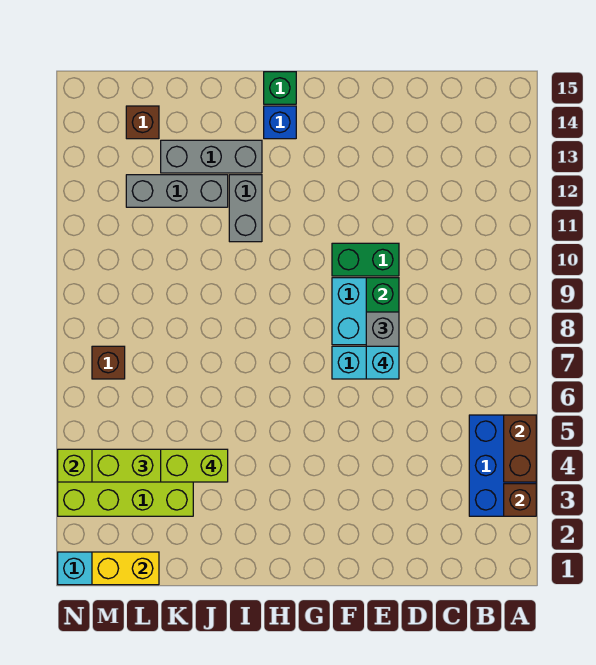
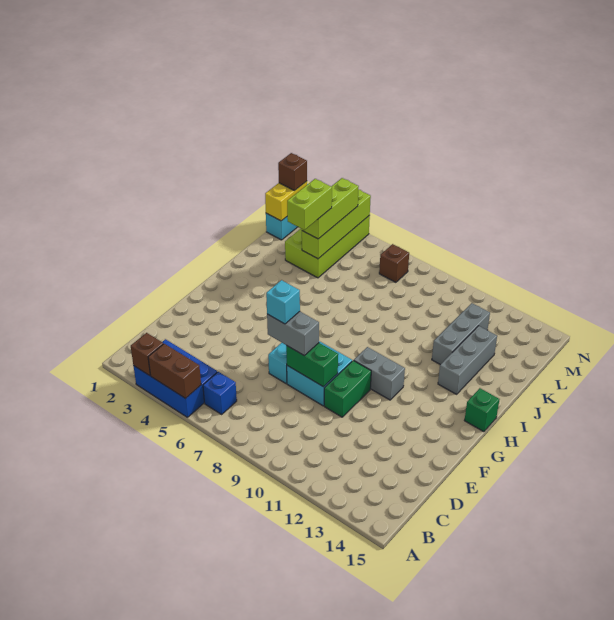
blue 1x1 brick [264,106,296,139] -> blue 1x1 brick moved to [203,372,237,414]
grey 1x2 brick [229,175,262,242] -> grey 1x2 brick moved to [354,347,405,400]
brown 1x1 brick [126,106,159,139] -> brown 1x1 brick moved to [278,153,307,191]

